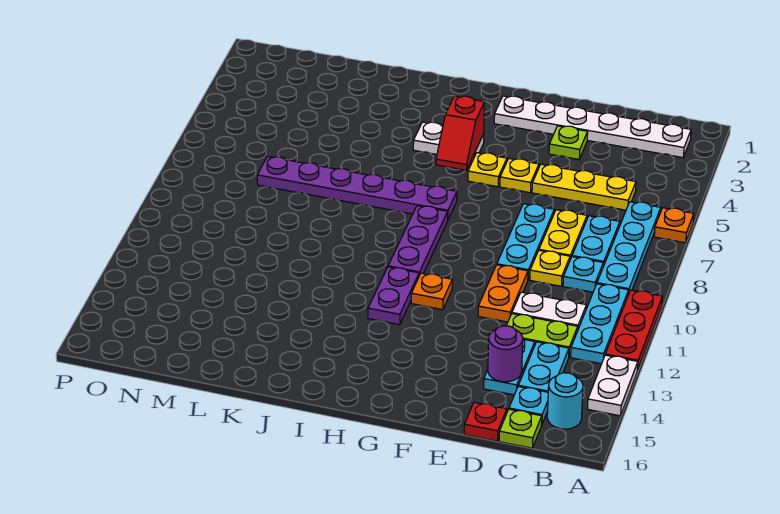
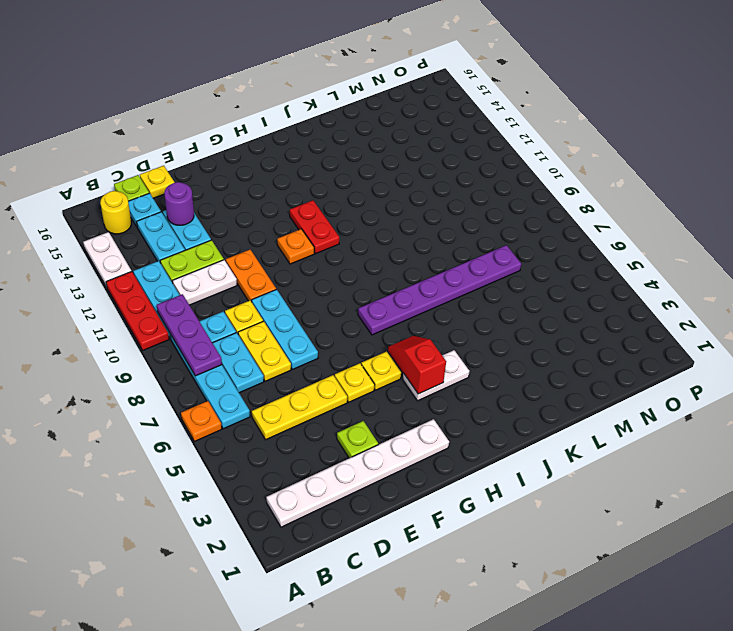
cyan 1x1 round brick [547,373,583,429] -> yellow 1x1 round brick [100,191,131,234]
red 1x1 plate [464,402,507,441] -> yellow 1x1 plate [140,166,175,198]
purple 1x3 plate [388,206,448,276] -> purple 1x3 plate moved to [157,294,222,376]
purple 1x2 plate [368,267,419,325] -> red 1x2 plate [290,200,339,254]

